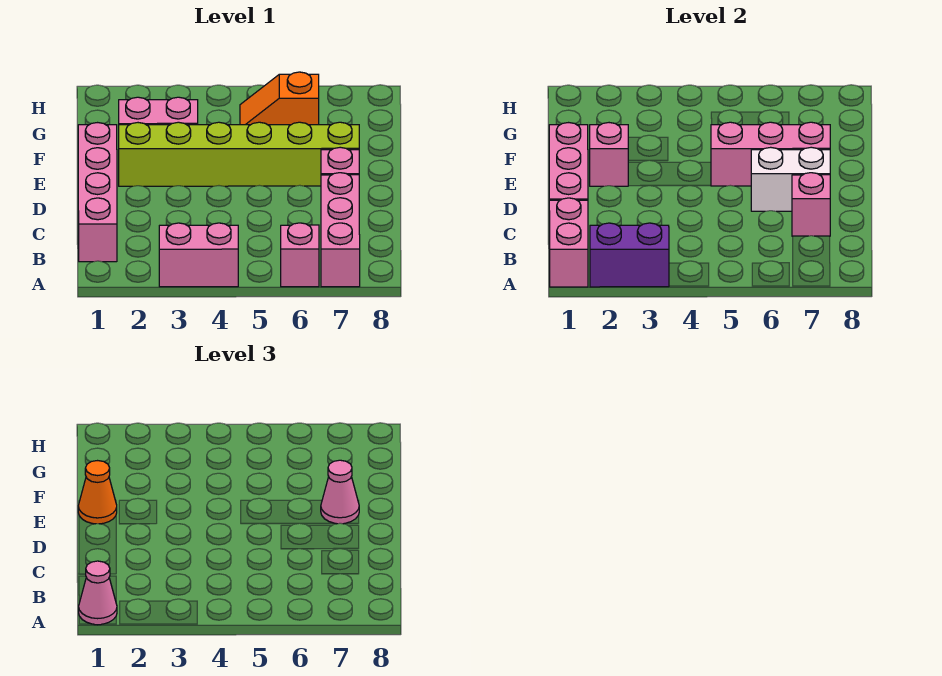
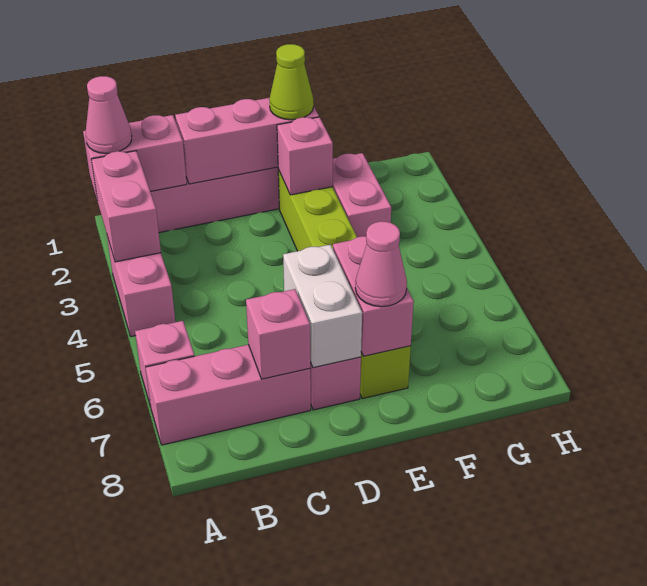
purple 1x2 brick [590,223,669,287] -> pink 1x2 brick [91,151,161,262]
orange 1x1 cone [78,461,117,524] -> lime 1x1 cone [269,44,314,120]
pink 1x3 brick [711,122,830,186] -> pink 1x2 brick [333,236,414,356]
orange 1x2 slope [240,72,319,125] -> none

